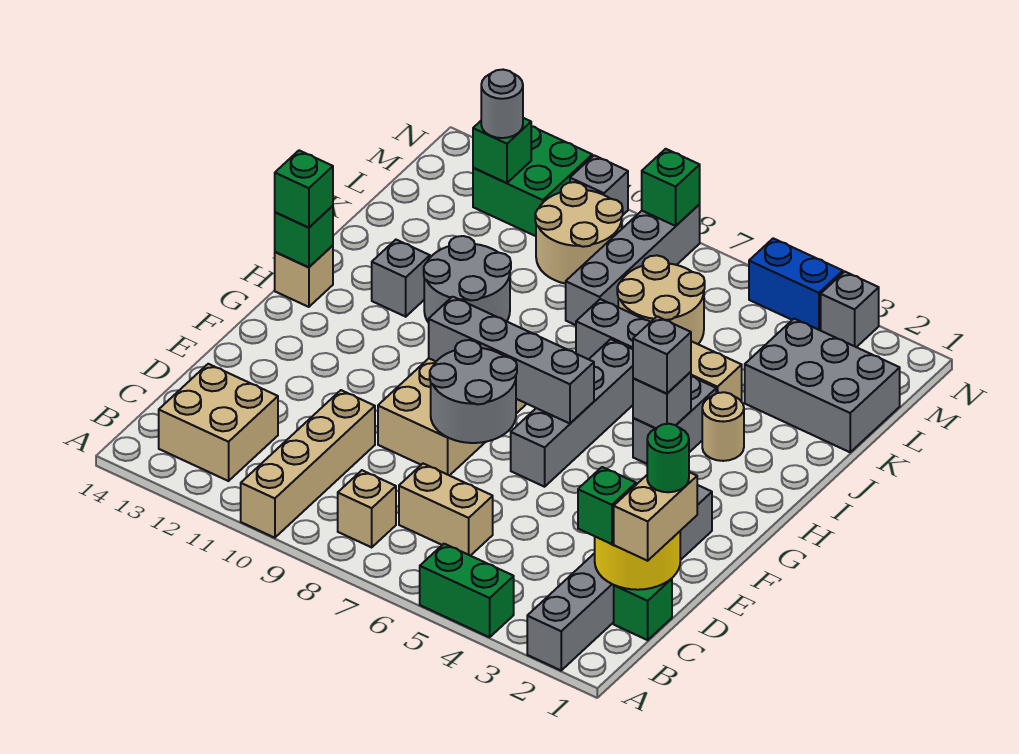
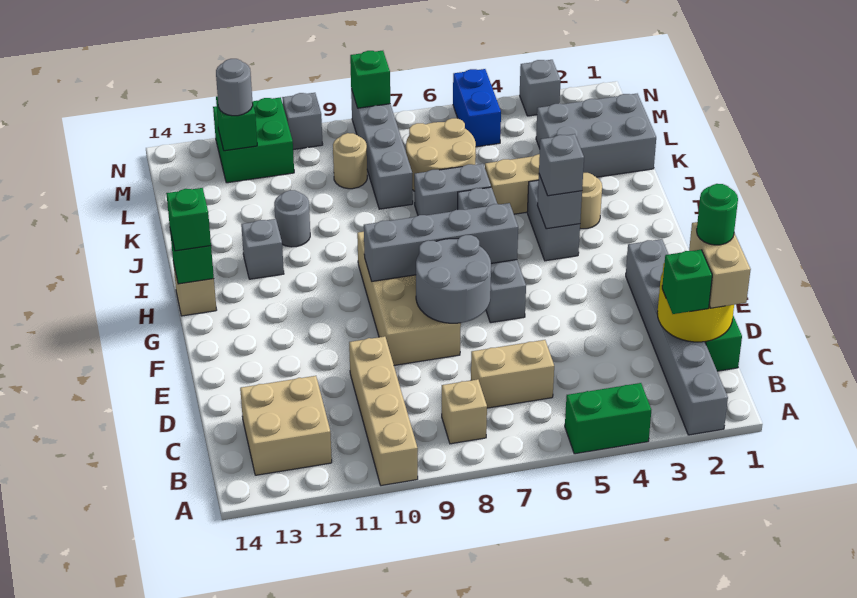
grey 2x2 round brick [424,236,511,323] -> grey 1x1 round brick [274,190,310,247]
tan 2x2 round brick [535,182,623,284] -> tan 1x1 round brick [333,133,367,189]
blue 1x2 brick [749,238,843,330] -> blue 1x2 brick turned to [453,69,501,147]

